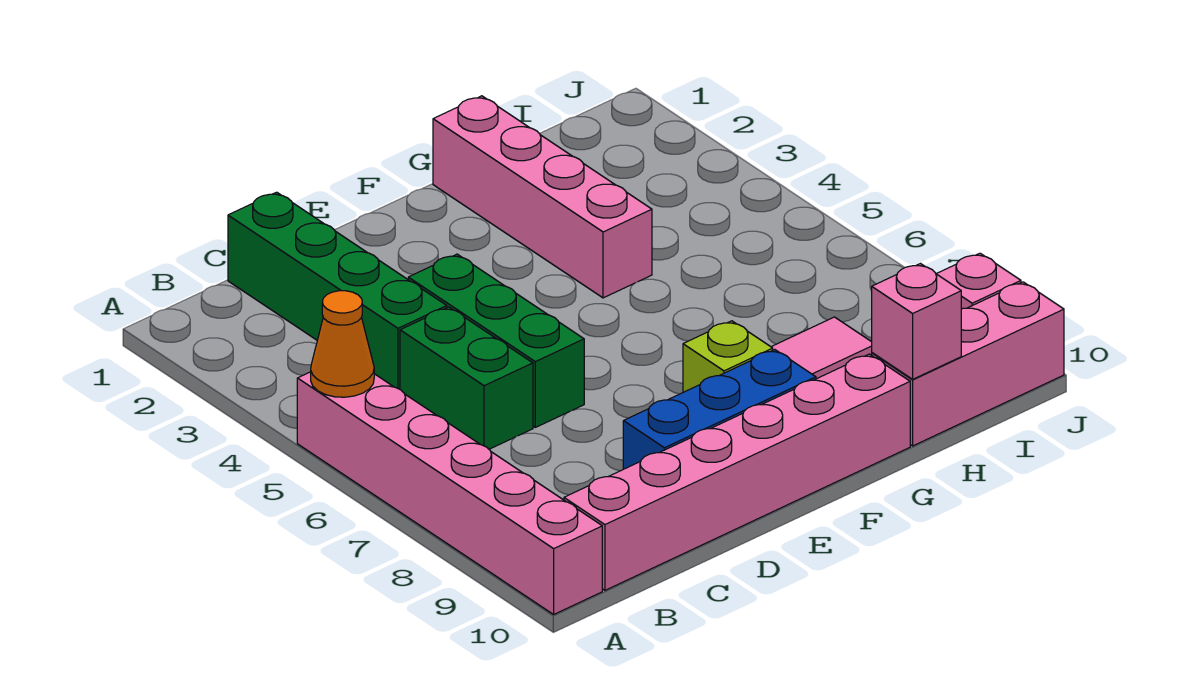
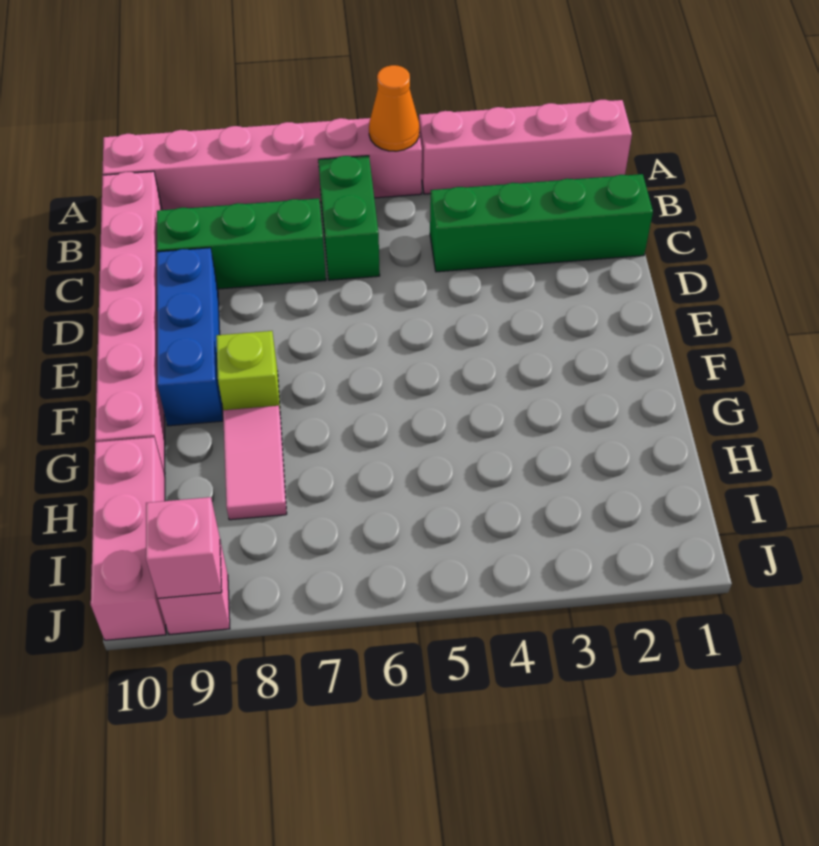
green 1x2 brick [400,307,533,449] -> green 1x2 brick turned to [318,156,380,280]
green 1x3 brick [408,254,584,427] -> green 1x3 brick moved to [157,198,326,289]
pink 1x4 brick [433,96,652,298] -> pink 1x4 brick moved to [419,100,632,194]
pink 1x1 brick [872,264,961,379] -> pink 1x1 brick moved to [146,497,222,598]

